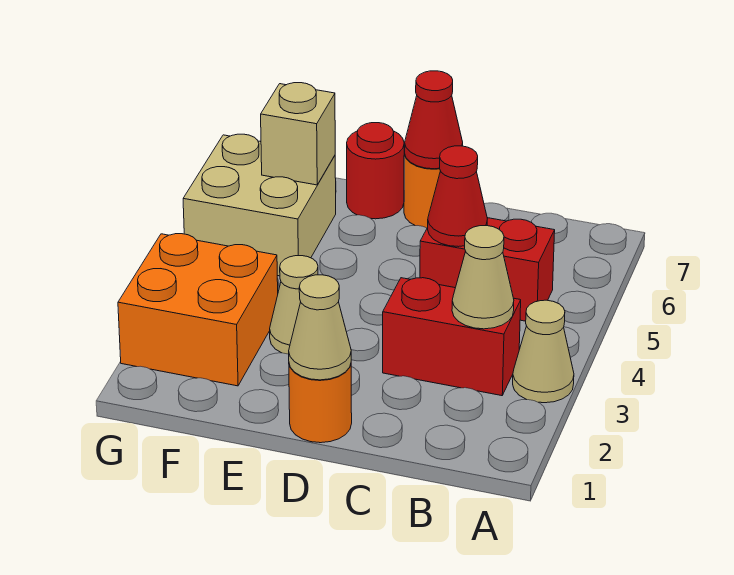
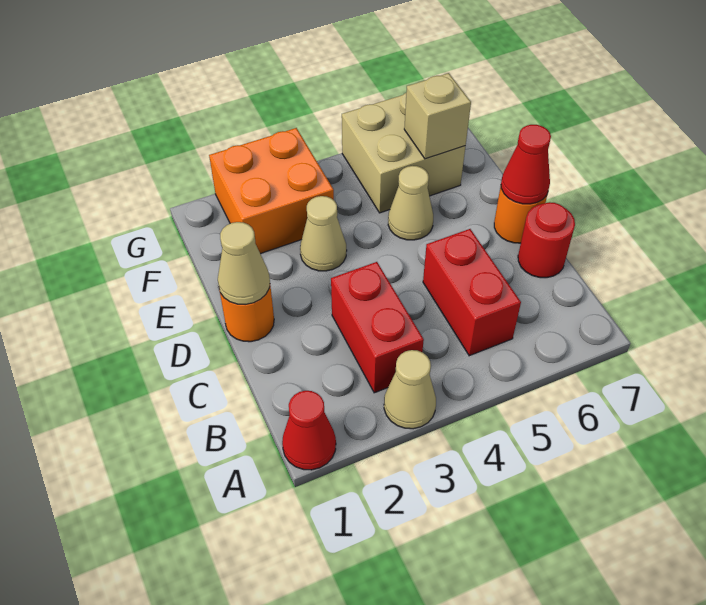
tan 1x1 cone [452,226,514,329] -> tan 1x1 cone moved to [388,166,433,240]
red 1x1 cone [428,146,487,247] -> red 1x1 cone moved to [282,391,336,470]
red 1x1 round brick [347,123,404,219] -> red 1x1 round brick moved to [518,202,575,278]

